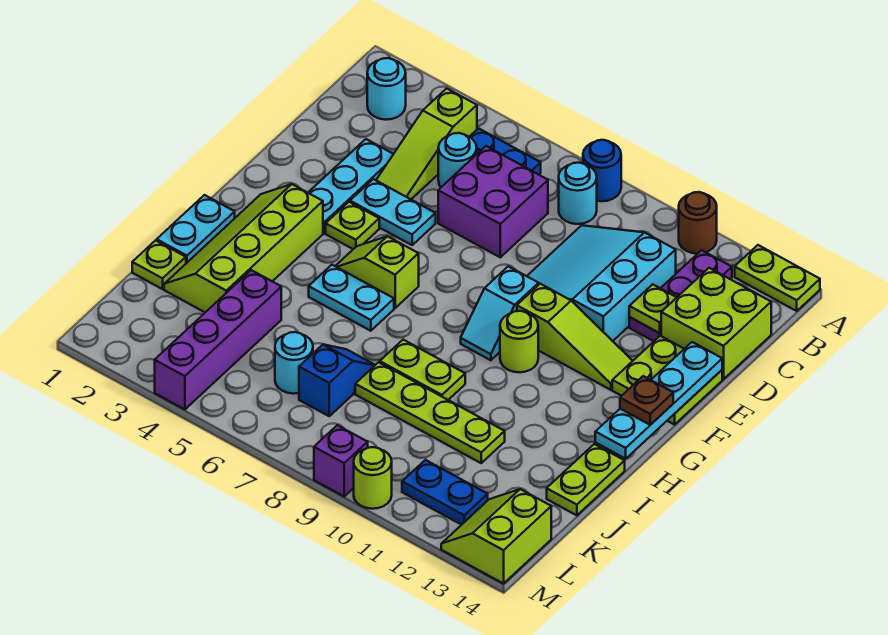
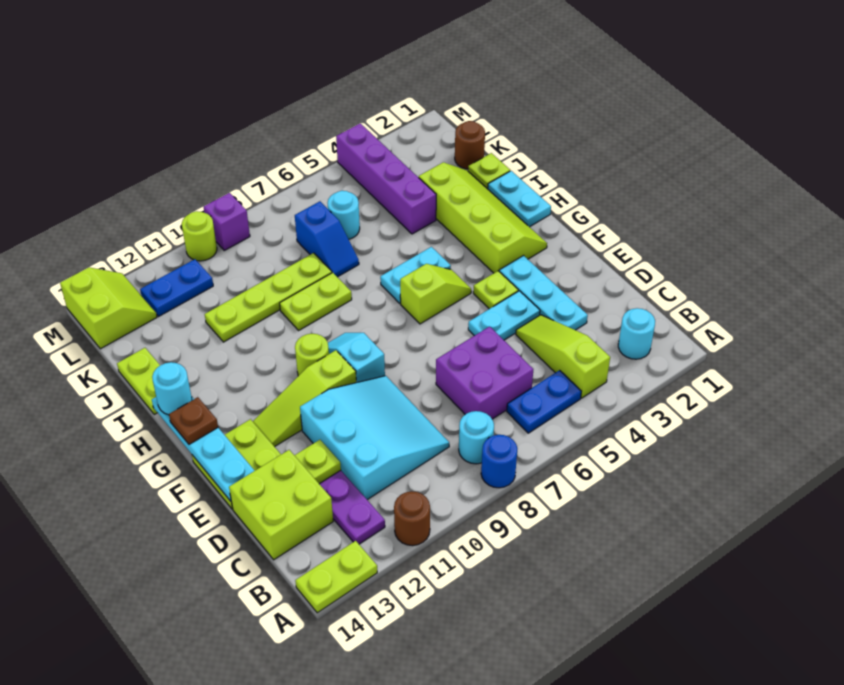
cyan 1x1 round brick [438,133,477,187] -> cyan 1x1 round brick moved to [152,362,192,415]
none -> brown 1x1 round brick [455,121,485,169]

